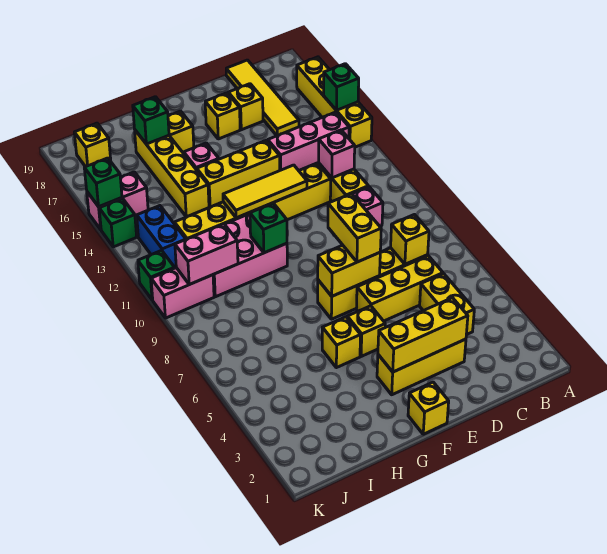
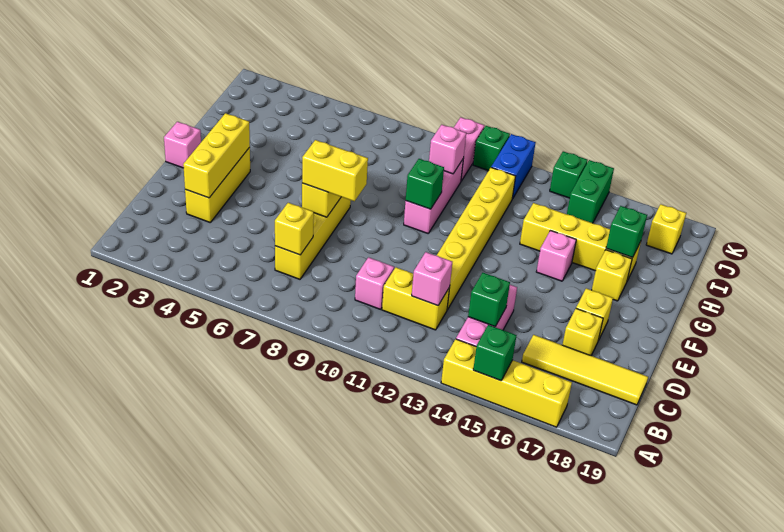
yellow 1x2 brick [420,274,474,335] -> none
yellow 1x3 brick [356,256,443,321] -> none
yellow 1x3 tile [223,165,307,218] -> none
yellow 1x3 brick [197,140,280,207] -> none
yellow 1x1 brick [408,382,449,434] -> pink 1x1 brick [164,122,201,168]
yellow 1x1 brick [347,306,385,357] -> none
yellow 1x1 brick [322,317,361,368] -> none
pink 2x3 brick [213,214,287,297] -> pink 1x3 brick [404,160,463,233]
pink 1x2 brick [175,224,238,284] -> pink 1x1 brick [429,125,466,174]
blue 1x2 brick [137,206,186,267] -> blue 1x2 brick turned to [491,134,536,199]
pink 1x2 brick [87,172,148,230] -> green 1x2 brick [567,160,614,223]
green 1x1 brick [84,158,122,207] -> green 1x1 brick moved to [468,273,510,326]

